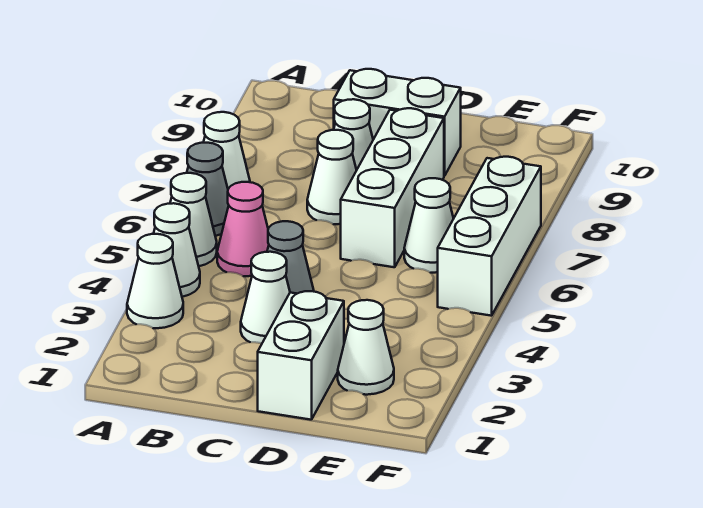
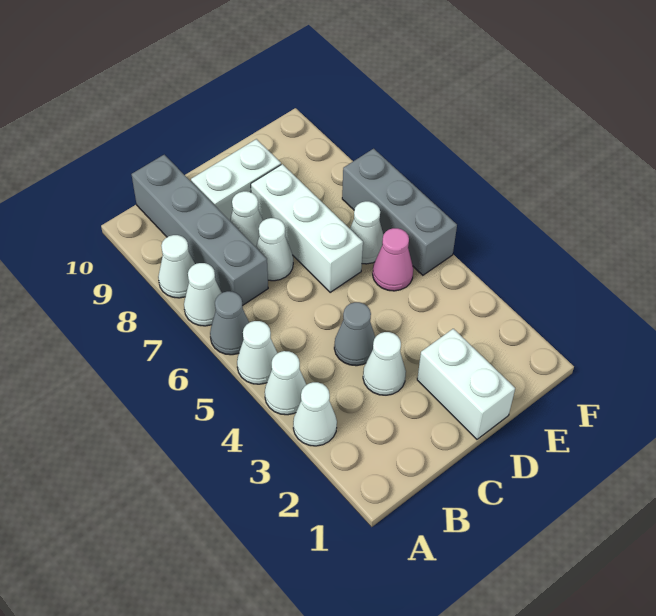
pink 1x1 cone [217,182,269,276] -> pink 1x1 cone moved to [373,228,413,291]
none -> grey 1x4 brick [131,155,268,306]
white 1x1 cone [338,300,394,395] -> white 1x1 cone moved to [158,235,195,298]
white 1x3 brick [438,157,541,316] -> grey 1x3 brick [342,149,457,275]

